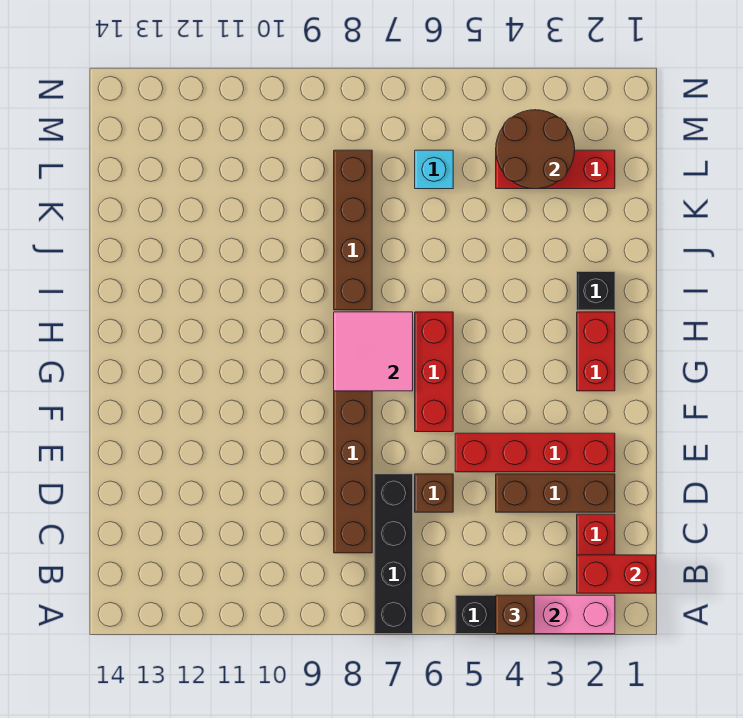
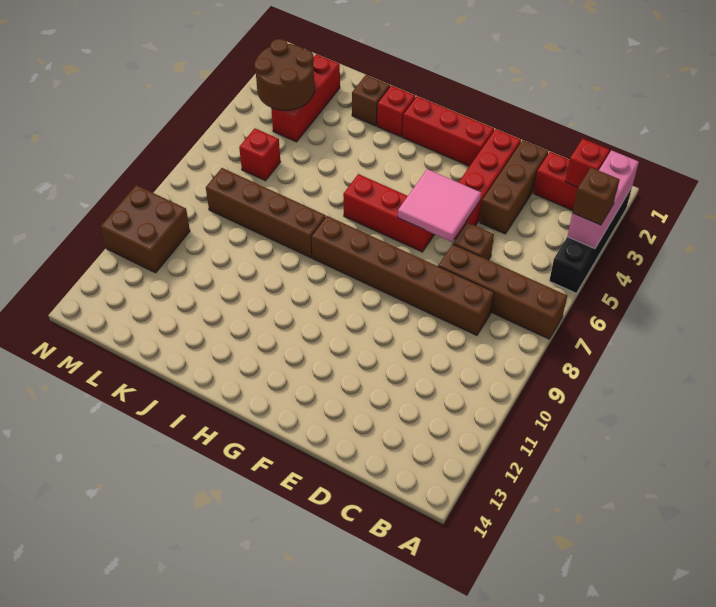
black 1x4 brick [374,474,413,634] -> brown 1x4 brick [438,244,567,339]
red 1x2 brick [577,555,656,593] -> red 1x1 brick [565,139,610,187]
red 1x2 brick [577,312,615,391] -> red 1x3 brick [402,96,494,166]
pink 2x2 tile [334,312,413,391] -> pink 2x2 tile moved to [398,169,481,242]
black 1x1 brick [577,272,615,310] -> red 1x1 brick [377,85,415,137]
none -> brown 1x1 brick [352,75,390,126]
cyan 1x1 brick [415,150,453,189] -> red 1x1 brick [239,128,281,181]
none -> brown 2x2 brick [101,185,190,273]

